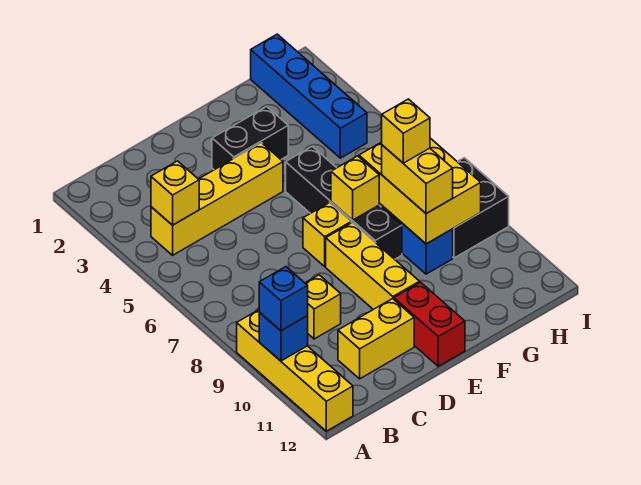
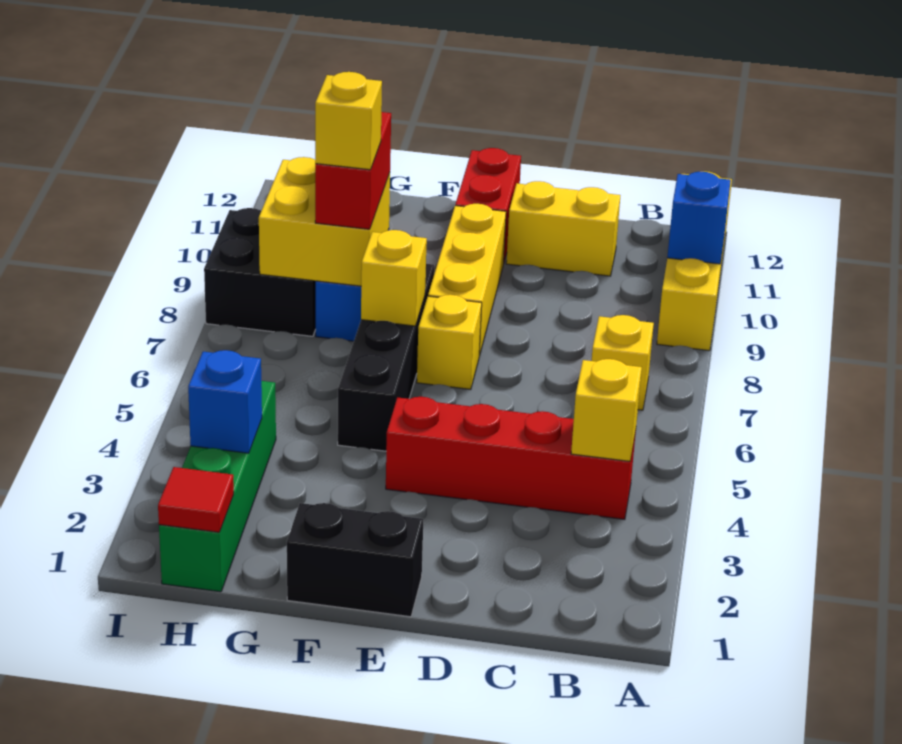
blue 1x1 brick [259,267,308,331] -> blue 1x1 brick moved to [188,350,262,453]
yellow 1x4 brick [151,143,283,255] -> red 1x4 brick [386,397,636,519]
yellow 1x1 brick [305,275,341,339] -> yellow 1x1 brick moved to [592,315,654,410]
black 1x2 brick [212,107,288,170] -> black 1x2 brick moved to [287,503,423,617]
yellow 2x3 brick [359,138,481,244] -> yellow 2x2 brick [259,157,390,286]
yellow 1x2 brick [382,145,453,214] -> red 1x2 brick [315,112,391,229]
blue 1x4 brick [251,34,367,158] -> green 1x4 brick [159,381,276,592]
none -> red 1x1 tile [158,467,234,532]

